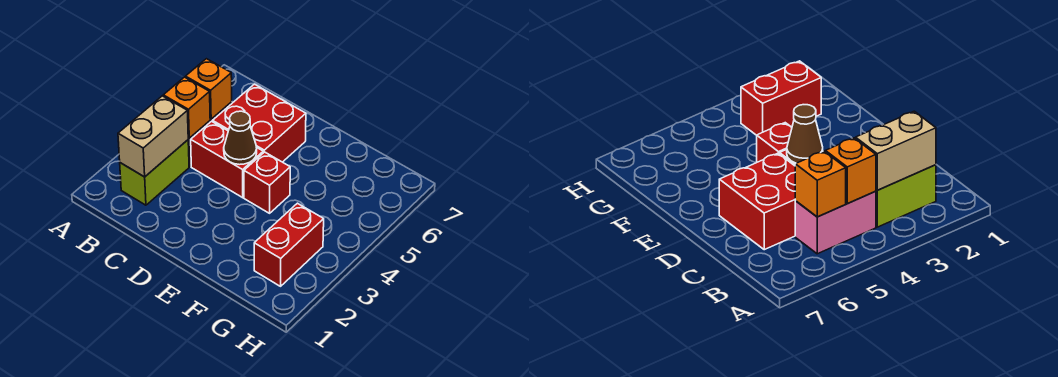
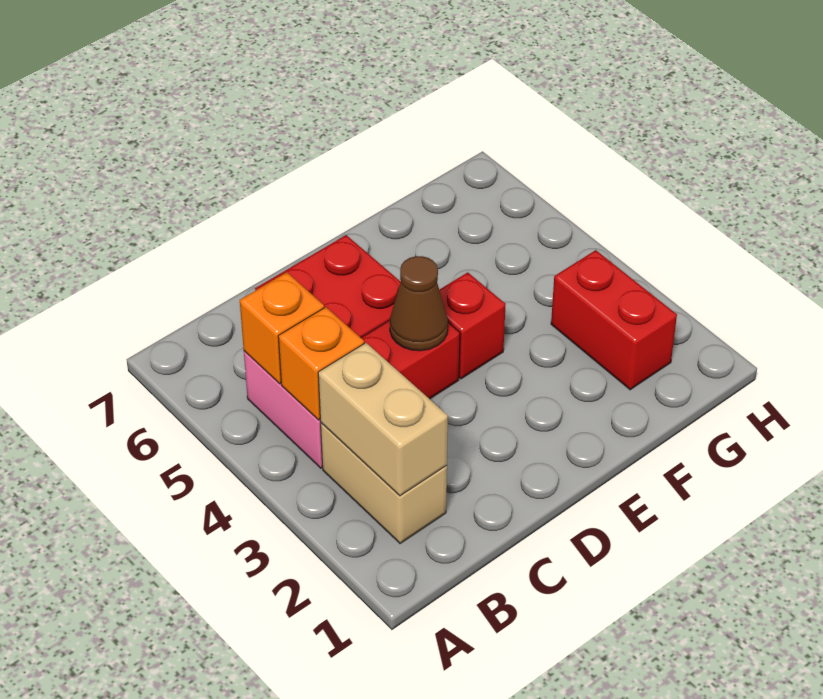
lime 1x2 brick [120,140,189,205] -> tan 1x2 brick [321,423,447,544]

